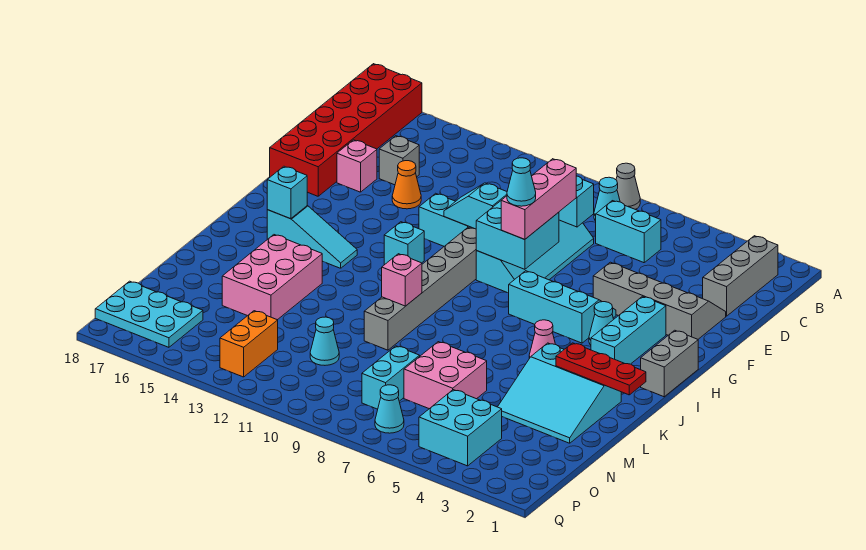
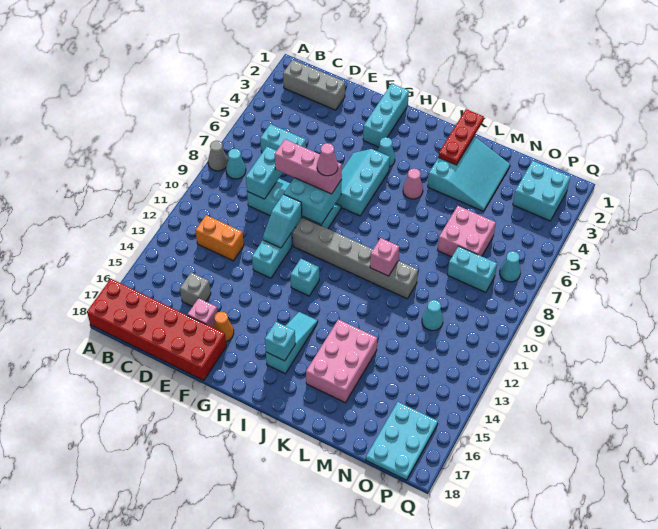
cyan 1x2 brick [596,201,661,263] -> cyan 1x2 brick turned to [260,124,306,153]
grey 2x4 slope [593,262,726,339] -> none
orange 1x1 cone [392,161,421,209] -> orange 1x1 cone moved to [213,312,234,342]
cyan 1x3 brick [591,296,666,364] -> cyan 1x3 brick turned to [363,84,409,147]
cyan 1x1 cone [507,158,536,206] -> pink 1x1 cone [317,143,338,176]
grey 1x2 brick [641,330,698,397] -> none
pink 2x3 brick [222,235,323,320] -> pink 2x3 brick turned to [306,319,377,403]
cyan 2x2 brick [419,390,502,466] -> cyan 2x2 brick moved to [513,161,570,221]
orange 1x2 brick [220,311,278,377] -> orange 1x2 brick moved to [195,215,244,261]

